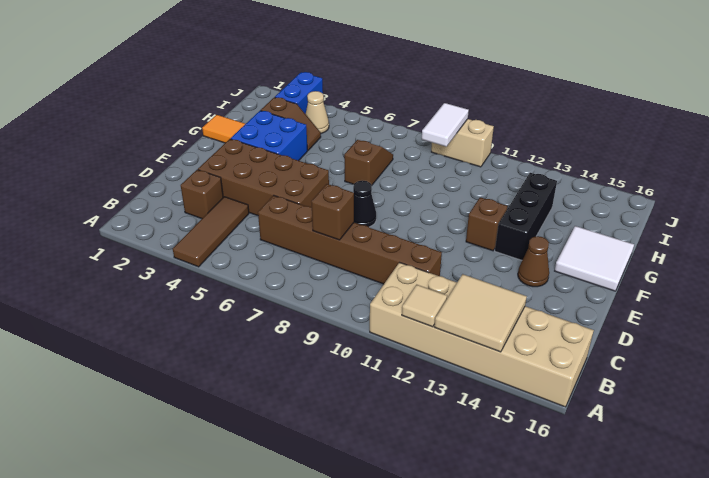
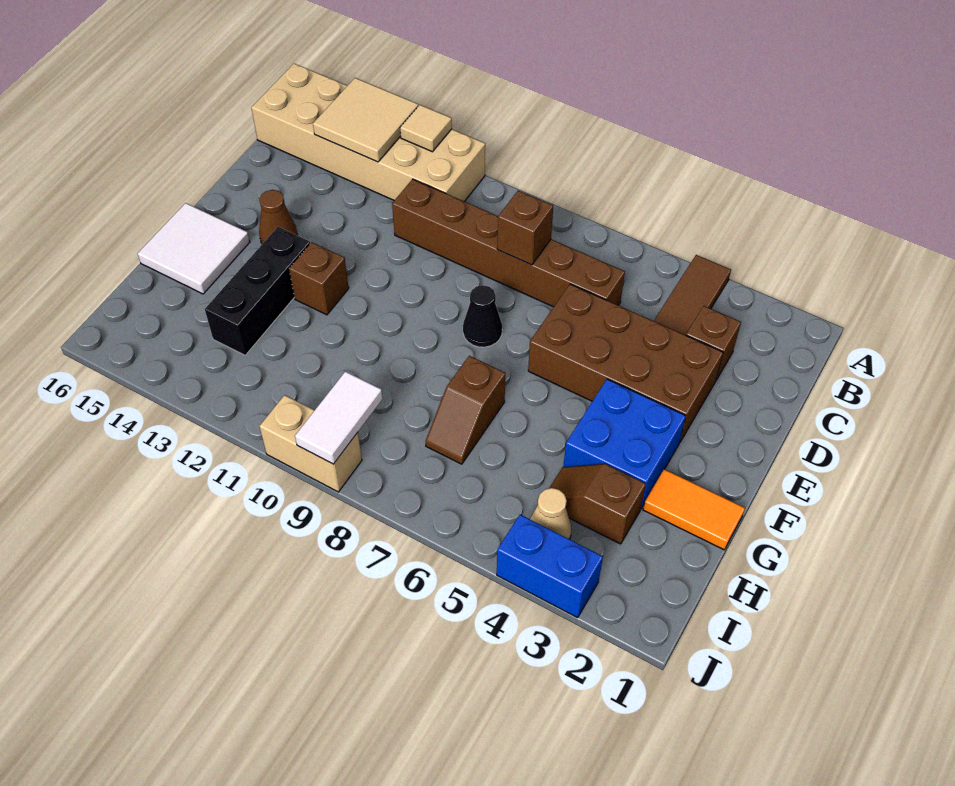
blue 1x2 brick [275,72,323,114] -> blue 1x2 brick turned to [497,514,603,618]

